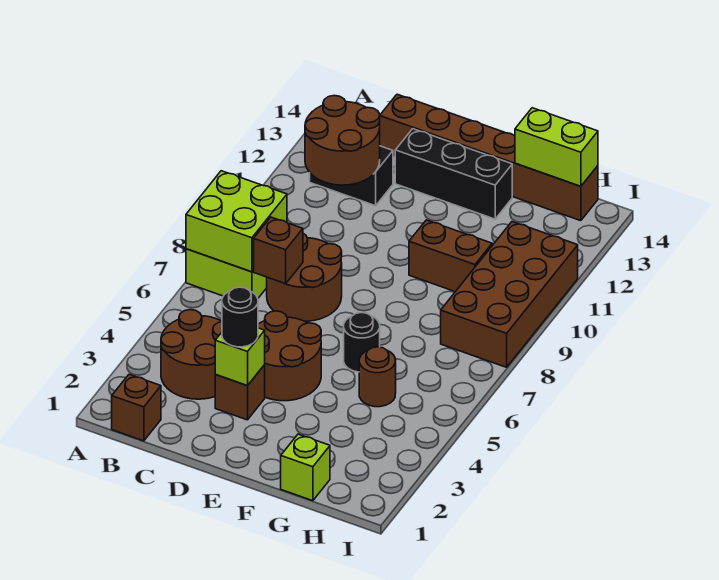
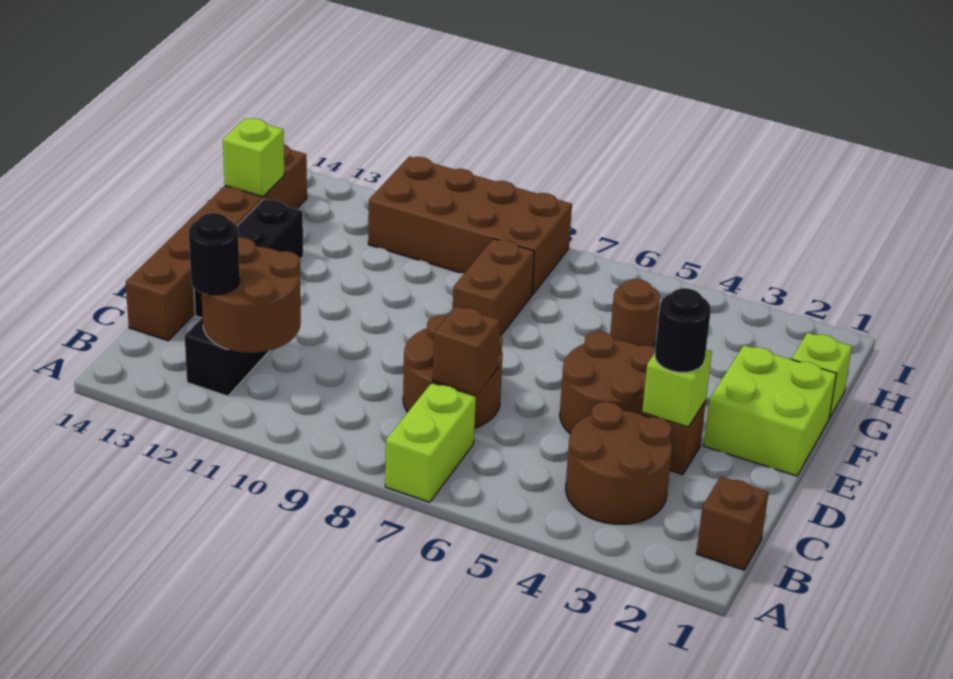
lime 2x2 brick [186,171,287,272] -> lime 2x2 brick moved to [703,345,836,476]
black 1x1 round brick [344,313,380,372] -> black 1x1 round brick moved to [189,213,240,295]
brown 1x2 brick [409,220,492,292] -> brown 1x2 brick moved to [453,239,534,335]
lime 1x2 brick [515,108,598,186] -> lime 1x1 brick [223,118,284,197]

